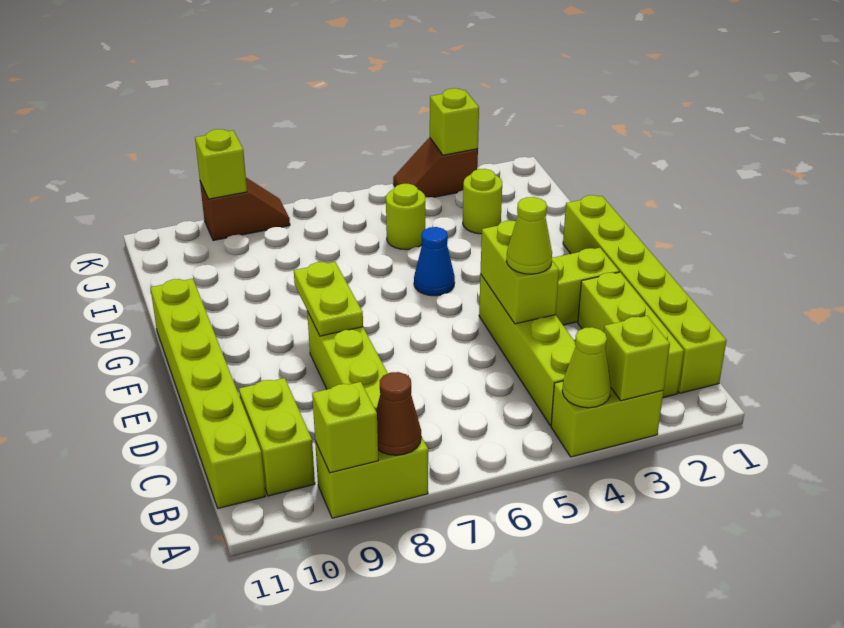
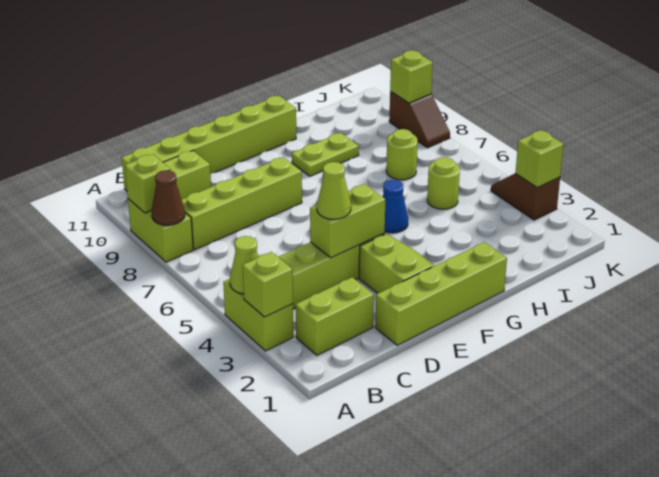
lime 1x6 brick [563,195,727,393] -> lime 1x4 brick [375,242,507,345]
lime 1x3 brick [578,272,684,398] -> lime 1x2 brick [296,277,374,355]
lime 1x2 plate [294,262,363,336] -> lime 1x2 plate moved to [292,133,359,176]
lime 1x1 round brick [463,169,502,234] -> lime 1x1 round brick moved to [386,129,418,180]

